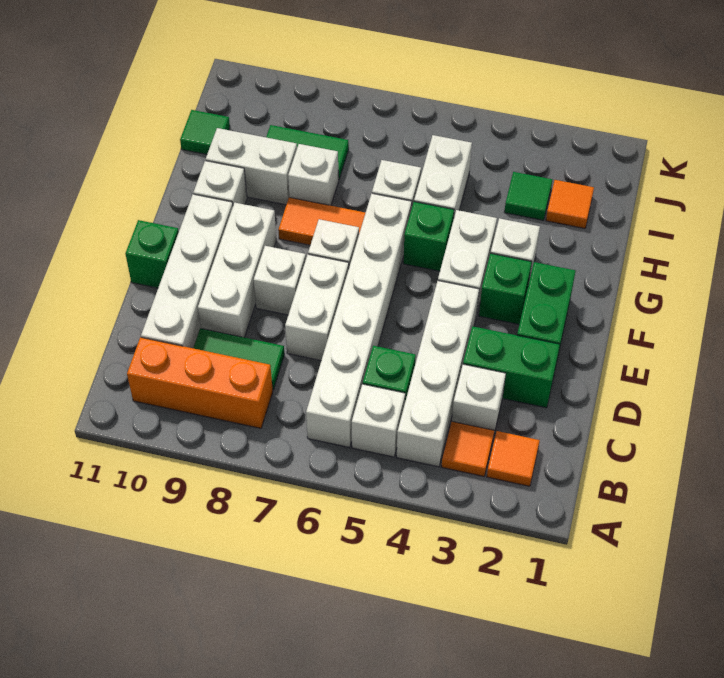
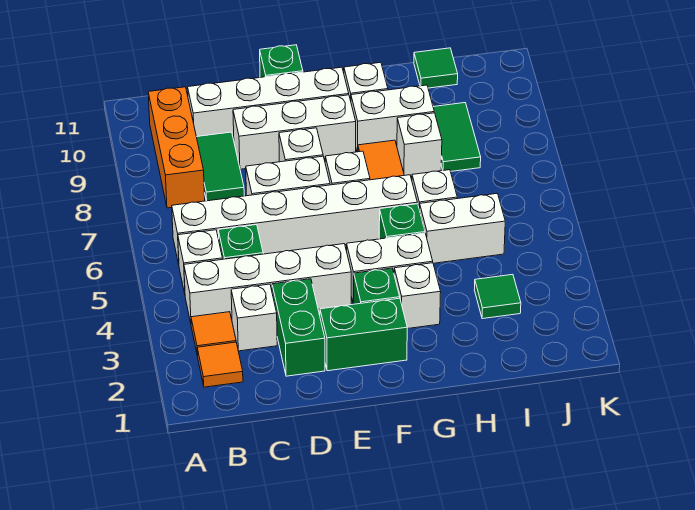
white 1x2 brick [206,128,297,205] -> white 1x2 brick turned to [351,85,434,152]
orange 1x1 tile [546,180,594,228] -> none

